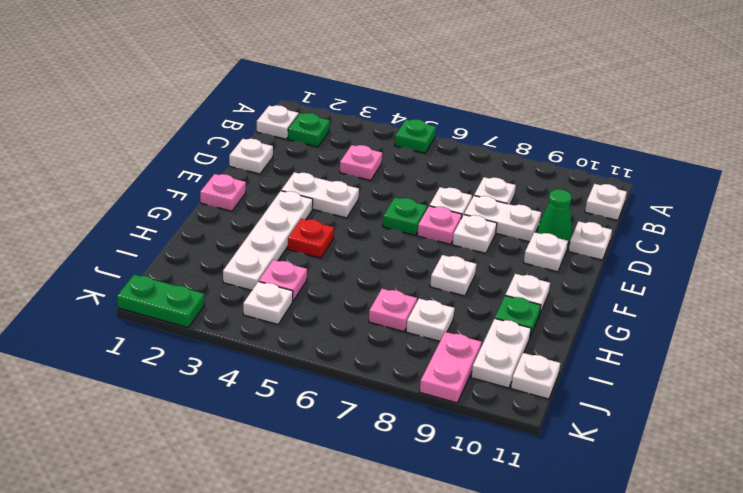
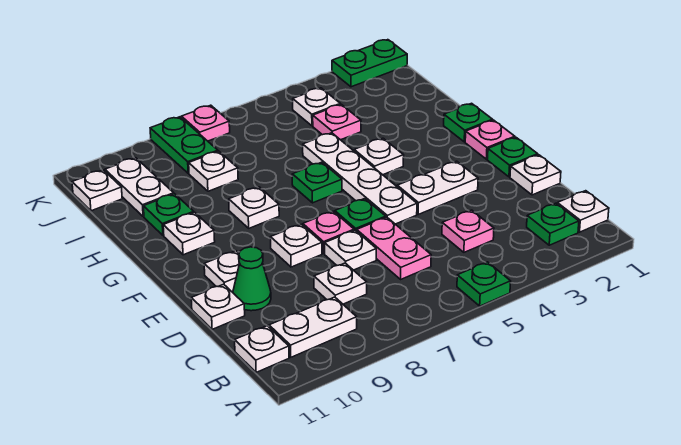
white 1x2 plate [464,196,541,242] -> white 1x2 plate moved to [269,297,357,357]
none -> green 1x1 plate [488,137,538,177]
white 1x4 plate [223,191,313,290] -> white 1x4 plate moved to [303,133,417,224]
none -> green 1x1 plate [444,103,493,142]
red 1x1 plate [288,219,334,258] -> white 1x1 plate [354,138,404,175]
none -> green 1x1 plate [292,162,342,203]
pink 1x1 plate [369,289,417,332] -> pink 1x1 plate moved to [181,105,230,141]
none -> green 1x2 plate [150,117,218,173]
pink 1x2 plate [420,332,482,403] -> pink 1x2 plate moved to [357,217,431,279]

